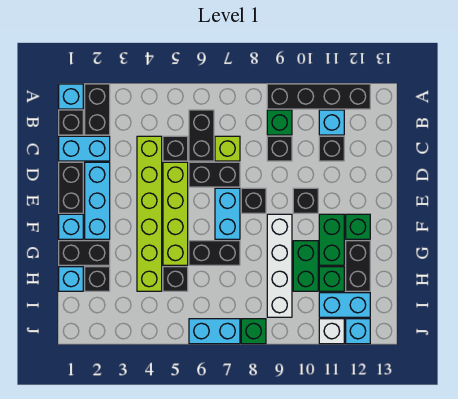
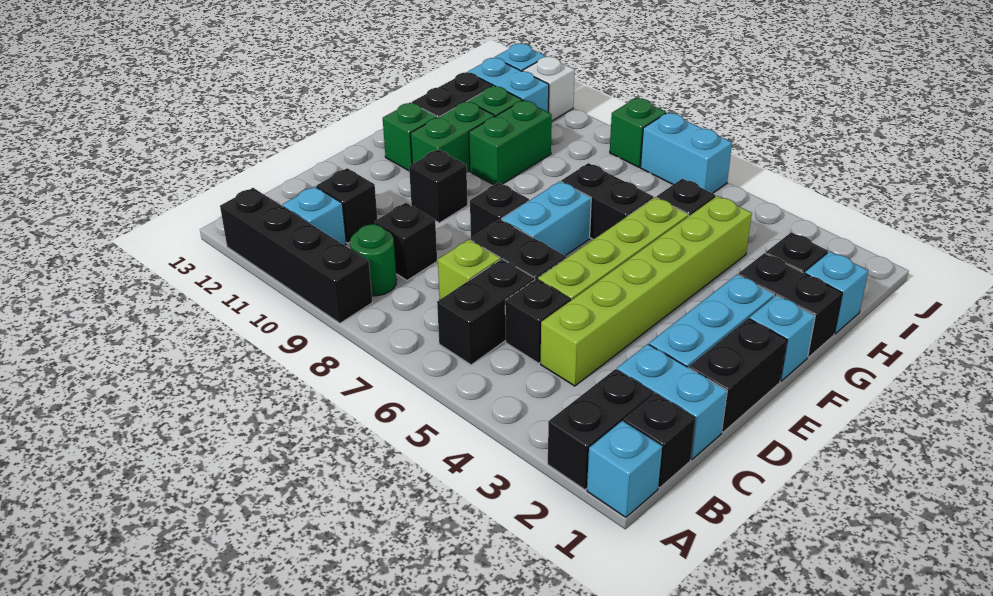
green 1x1 brick [267,110,292,135] -> green 1x1 round brick [350,224,397,296]
white 1x4 brick [267,214,292,317] -> none

